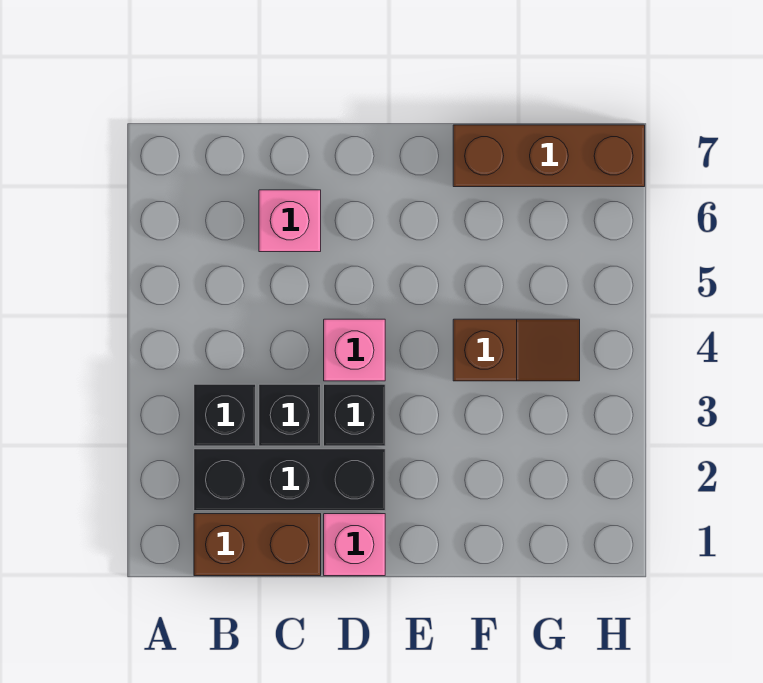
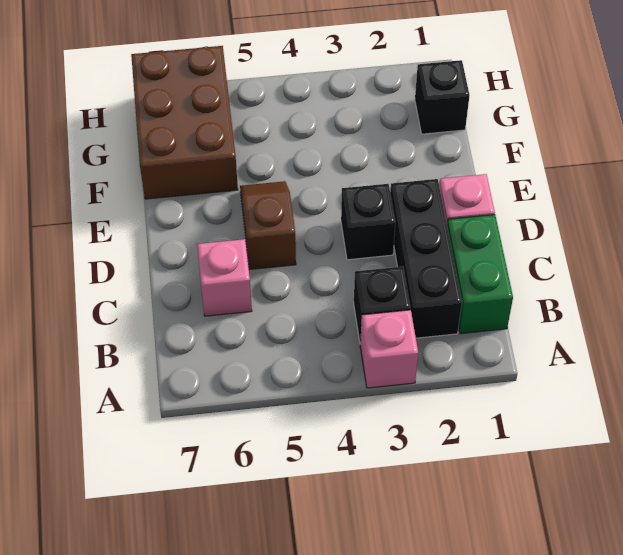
brown 1x2 brick [194,514,321,576] -> green 1x2 brick [447,215,513,334]
black 1x1 brick [259,384,321,446] -> black 1x1 brick moved to [415,60,470,134]
pink 1x1 brick [324,319,385,381] -> pink 1x1 brick moved to [360,310,418,388]
brown 1x2 slope [453,319,580,381] -> brown 1x2 slope moved to [240,181,296,269]
brown 1x3 brick [453,125,645,187] -> brown 2x3 brick [131,46,238,199]

